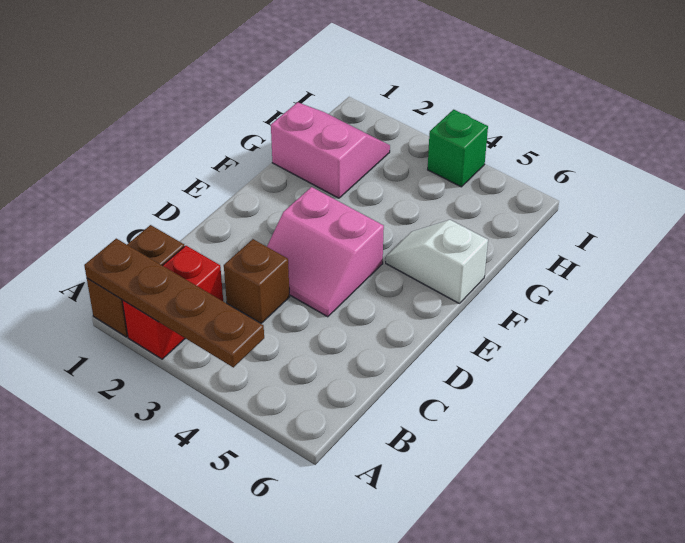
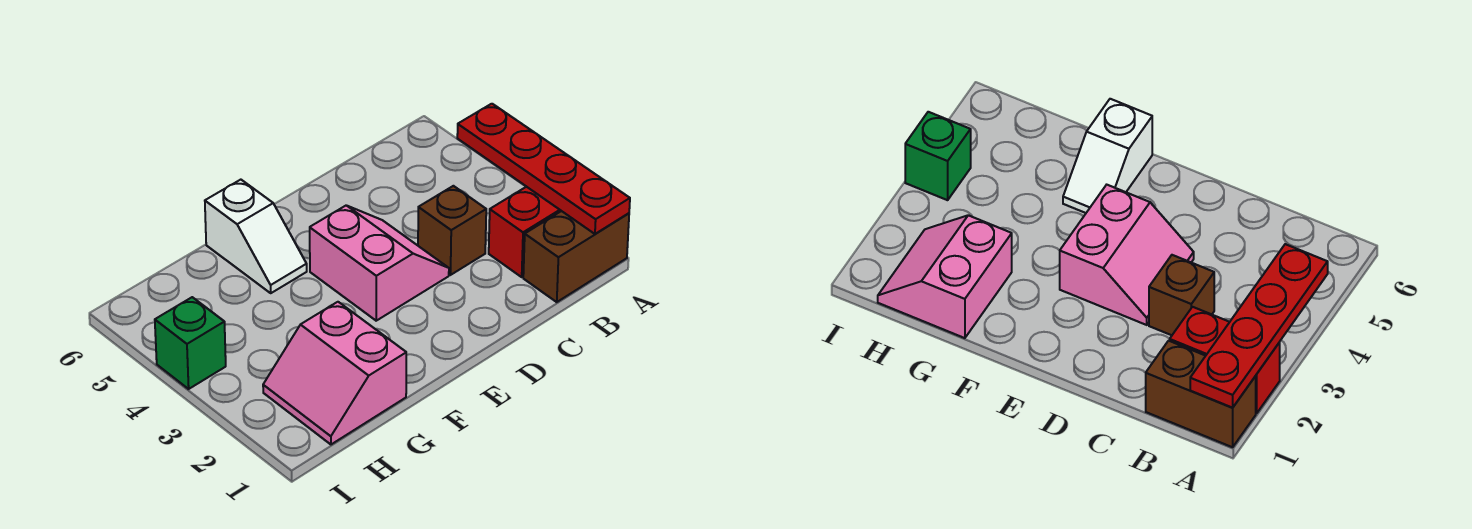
brown 1x4 plate [84,239,264,367] -> red 1x4 plate [457,104,630,234]

